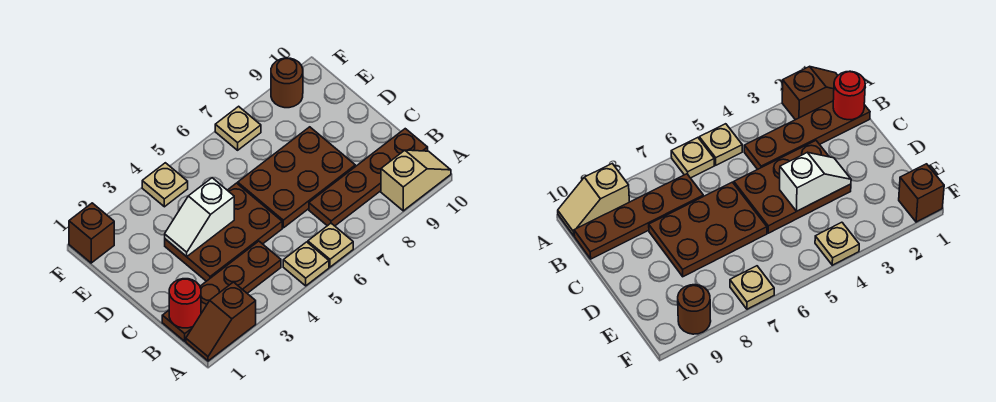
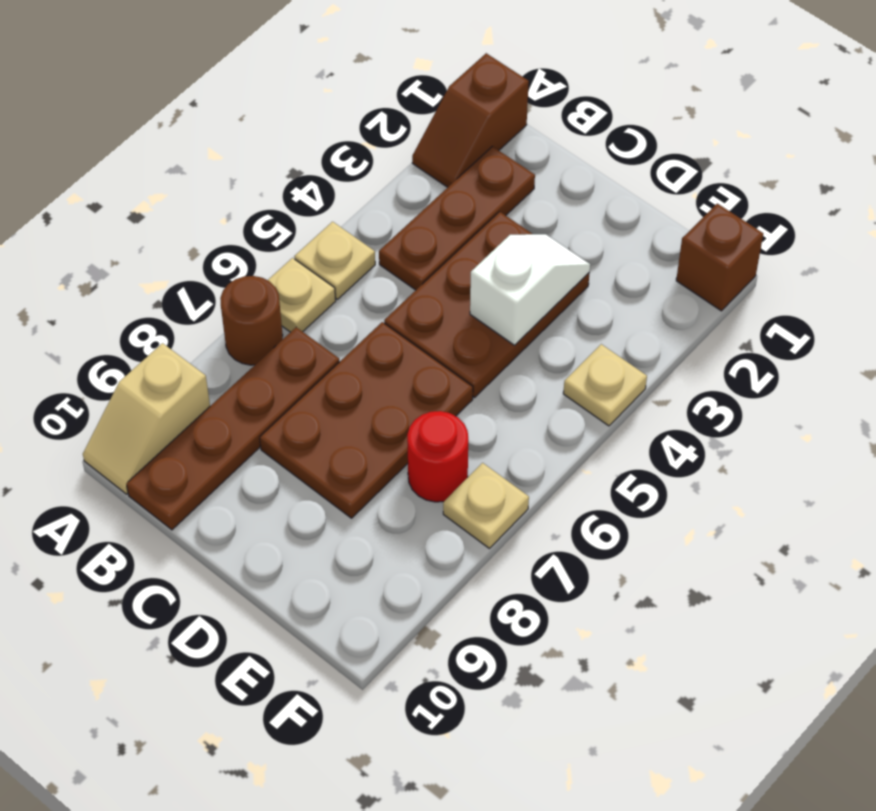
brown 1x2 slope [186,282,256,361] -> brown 1x2 slope turned to [412,53,529,187]
brown 1x4 plate [162,241,281,341] -> brown 1x3 plate [379,147,535,290]
red 1x1 round brick [169,279,201,328] -> red 1x1 round brick moved to [407,411,468,502]
brown 1x1 round brick [271,58,303,108] -> brown 1x1 round brick moved to [220,276,283,365]

